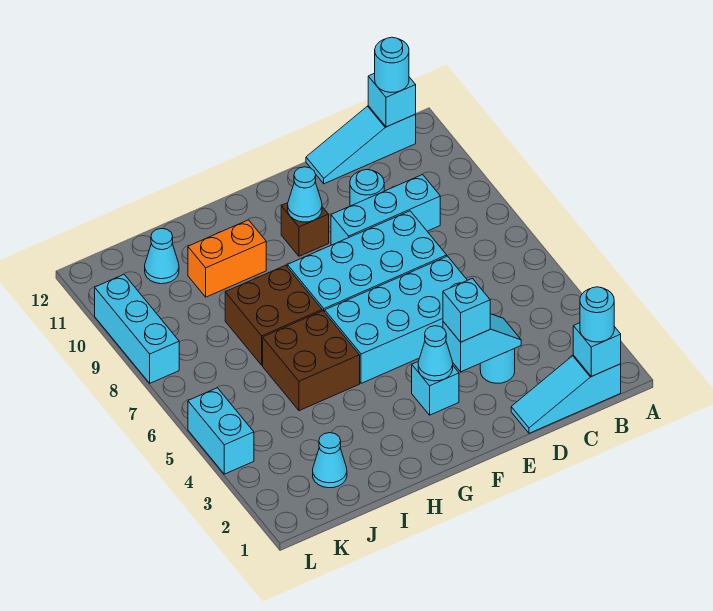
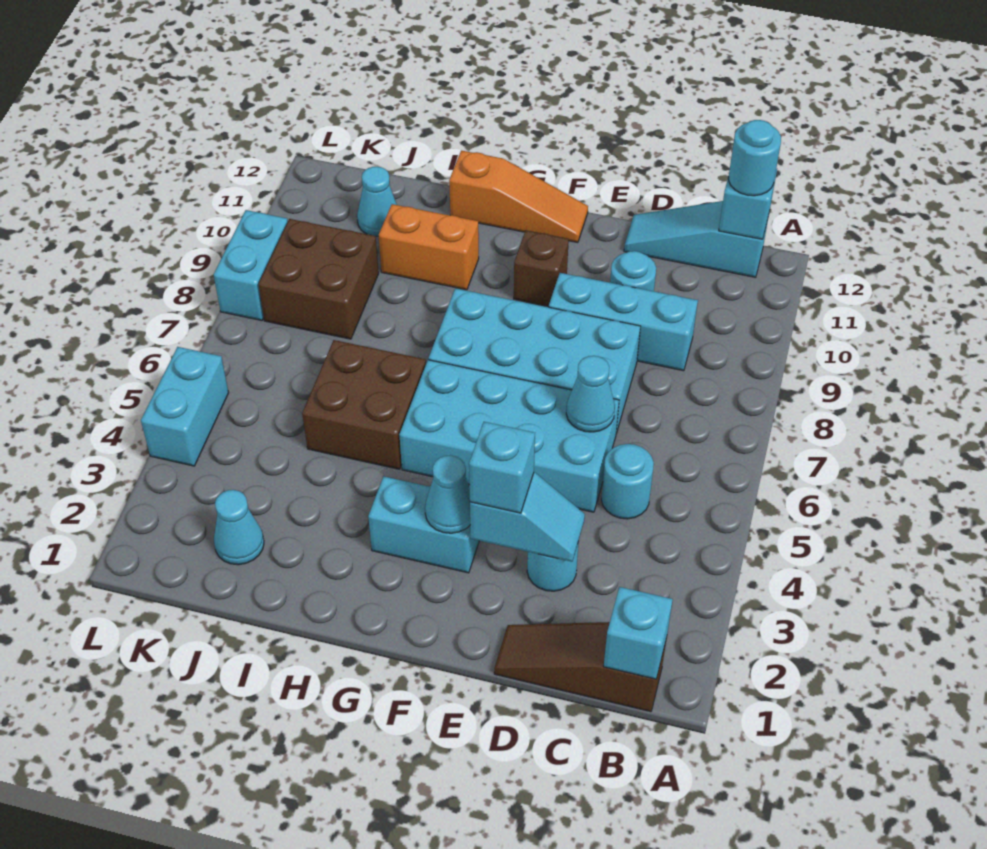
cyan 1x3 slope [511,355,621,433] -> brown 1x3 slope [494,622,667,712]
cyan 1x1 round brick [580,287,614,342] -> cyan 1x1 round brick moved to [601,444,654,519]
cyan 1x1 brick [412,362,459,415] -> cyan 1x2 brick [368,476,479,573]
cyan 1x1 cone [288,167,322,222] -> cyan 1x1 cone moved to [566,356,615,432]
none -> orange 1x3 slope [449,151,588,243]
brown 2x2 brick [225,265,322,365] -> brown 2x2 brick moved to [258,219,379,339]
cyan 1x3 brick [95,275,179,383] -> cyan 1x2 brick [214,210,288,320]

